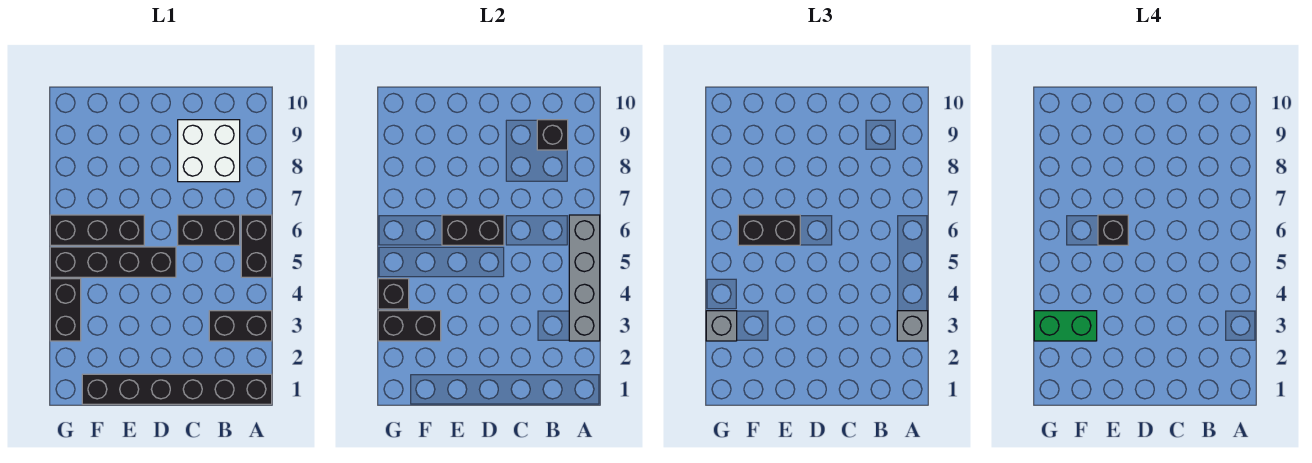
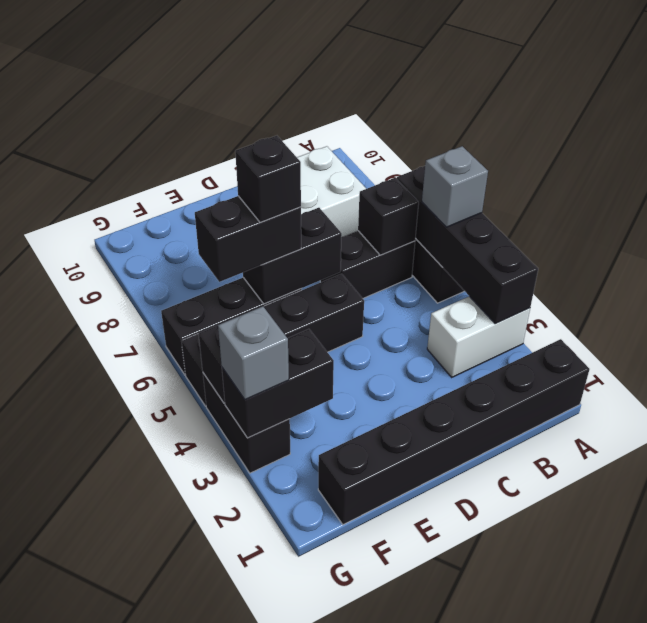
black 1x2 brick [209,311,272,341] -> white 1x2 brick [427,296,530,377]
grey 1x4 brick [569,215,600,341] -> black 1x4 brick [397,166,538,324]
grey 1x1 brick [897,311,928,341] -> grey 1x1 brick moved to [422,146,488,227]
black 1x1 brick [537,120,568,150] -> black 1x1 brick moved to [358,178,419,255]
green 1x2 brick [1034,311,1097,341] -> none

